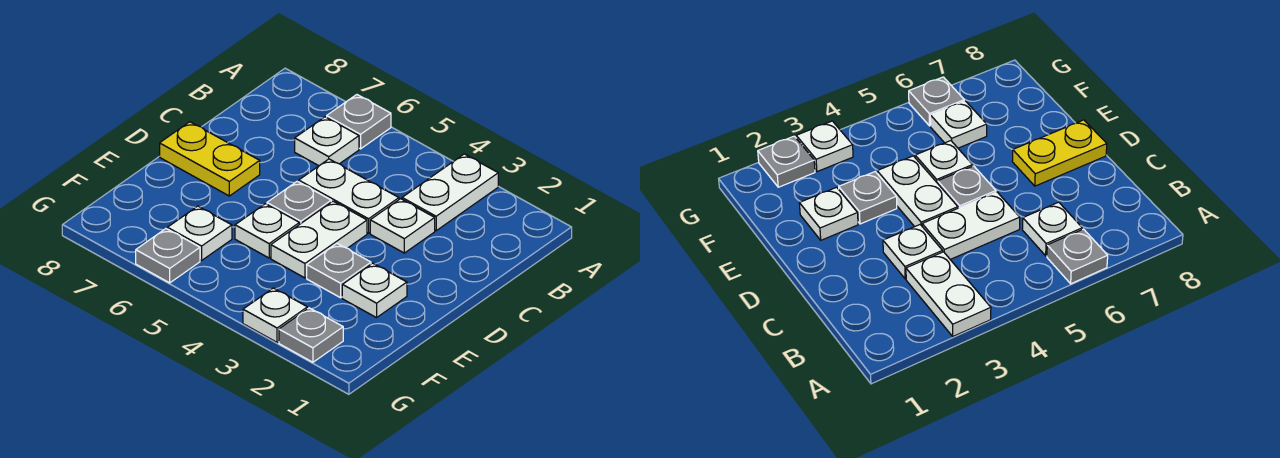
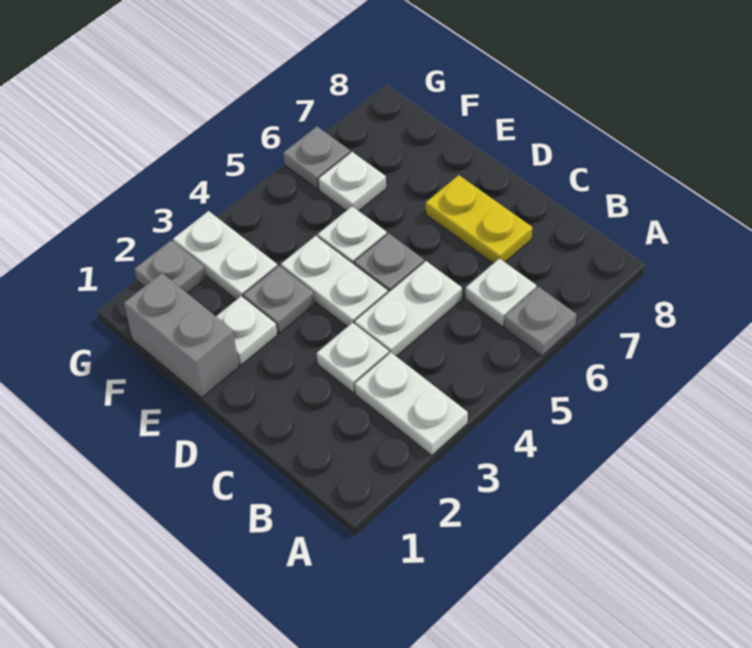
yellow 1x2 plate [160,122,260,196] -> yellow 1x2 plate turned to [426,175,532,263]
none -> grey 1x2 brick [124,273,239,398]
white 1x1 plate [243,288,307,342] -> white 1x2 plate [173,211,277,300]

